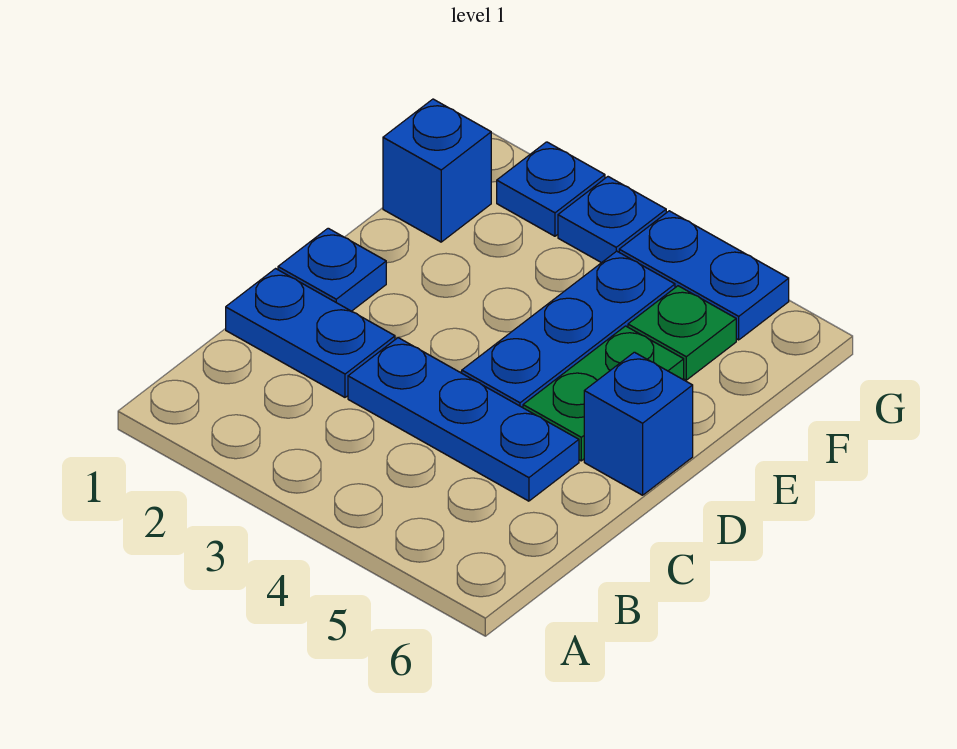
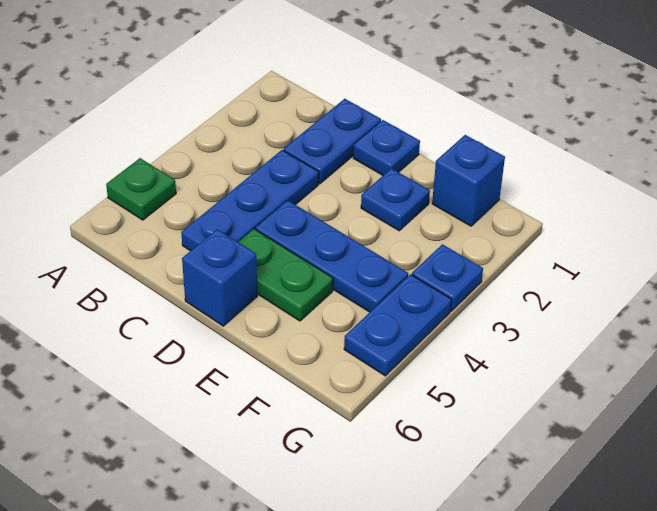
green 1x1 plate [628,286,736,380] -> green 1x1 plate moved to [106,158,176,220]
blue 1x1 plate [497,142,605,236] -> blue 1x1 plate moved to [361,168,430,231]

